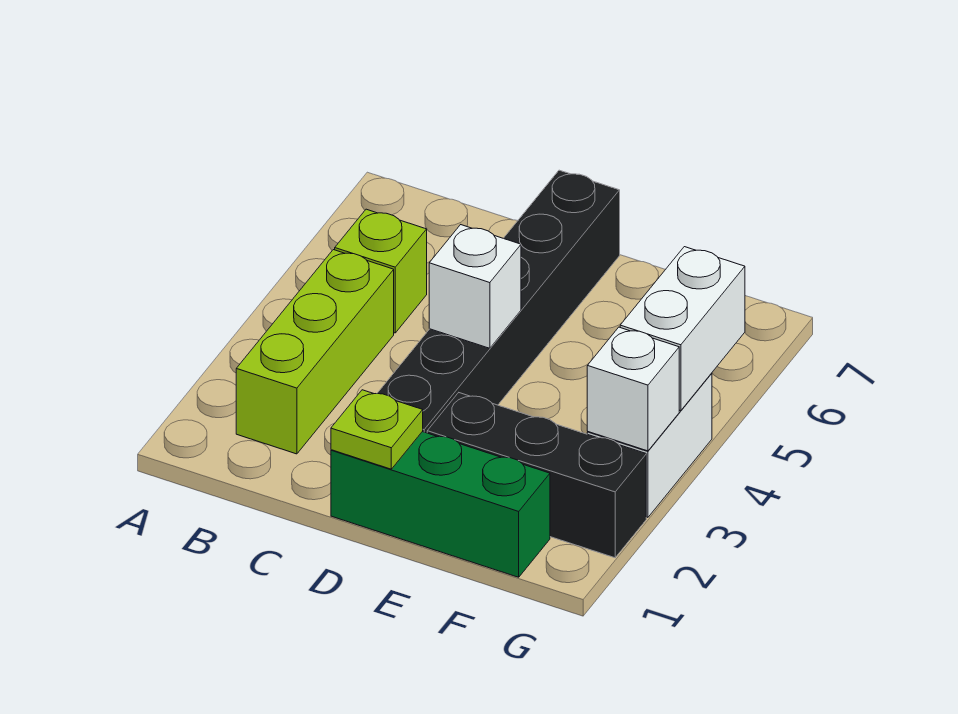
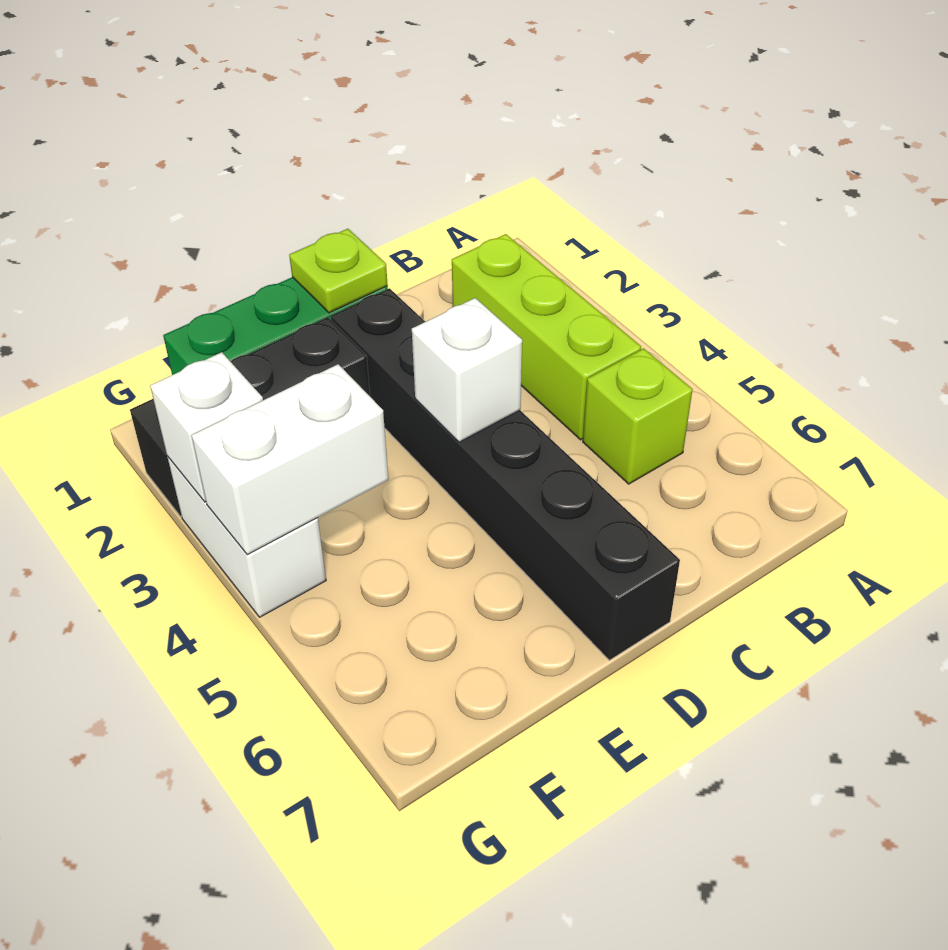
white 1x2 brick [620,247,745,411] -> white 1x2 brick turned to [192,364,388,555]

